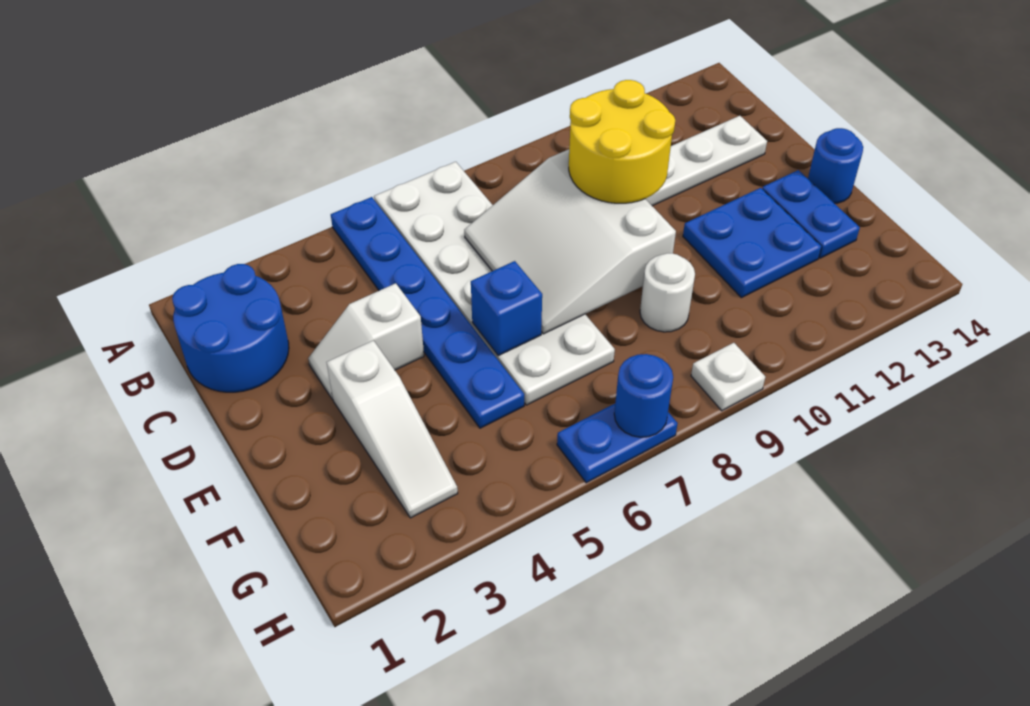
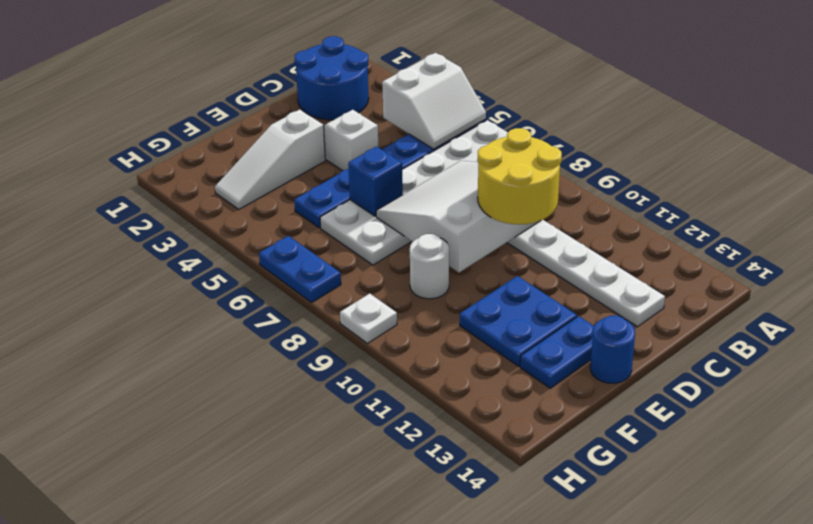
none -> white 2x2 slope [382,53,486,149]
blue 1x1 round brick [614,354,673,437] -> none

